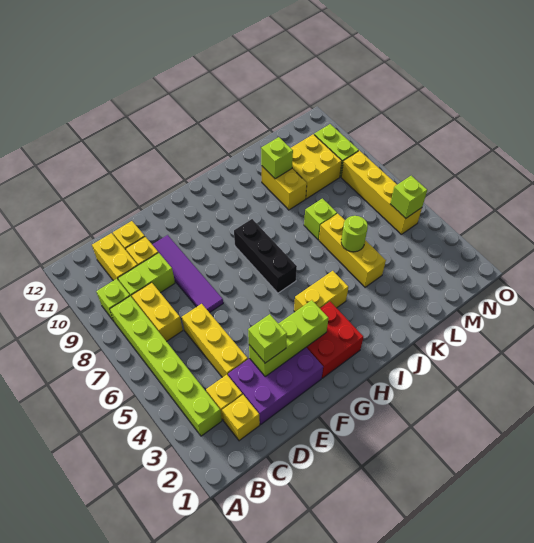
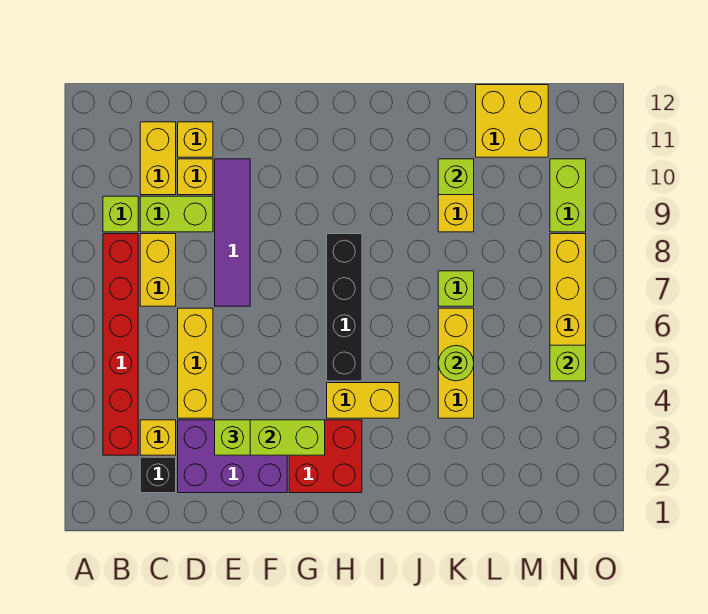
lime 1x6 brick [110,296,222,436] -> red 1x6 brick [103,234,138,455]
yellow 1x1 brick [222,395,260,441] -> black 1x1 brick [140,457,176,493]
black 1x3 brick [234,219,297,293] -> black 1x4 brick [327,234,362,381]
yellow 2x2 brick [291,134,342,199] -> yellow 2x2 brick moved to [476,85,548,157]

